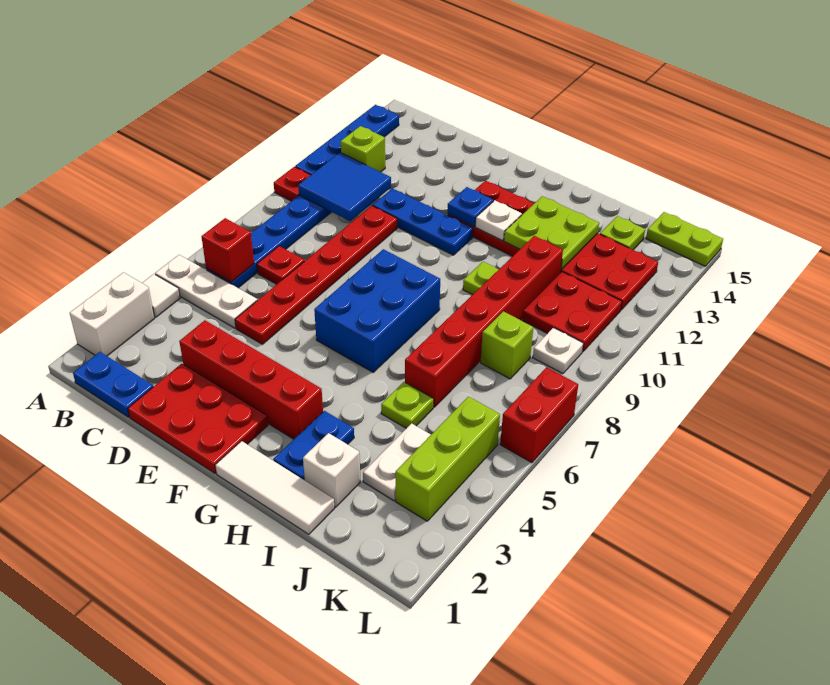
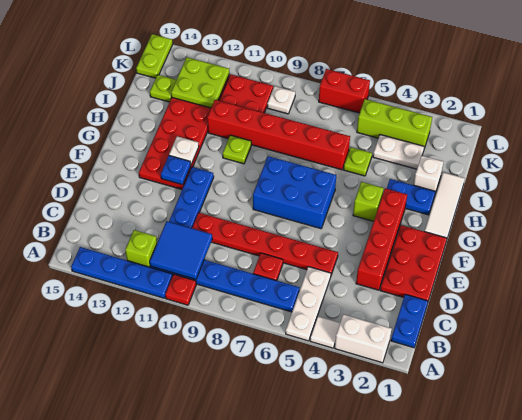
red 1x1 brick [201,218,254,282] -> none
lime 2x2 plate [504,196,599,269] -> lime 2x2 plate moved to [171,57,229,108]
lime 1x1 brick [481,311,533,379] -> lime 1x1 brick moved to [353,182,384,221]

